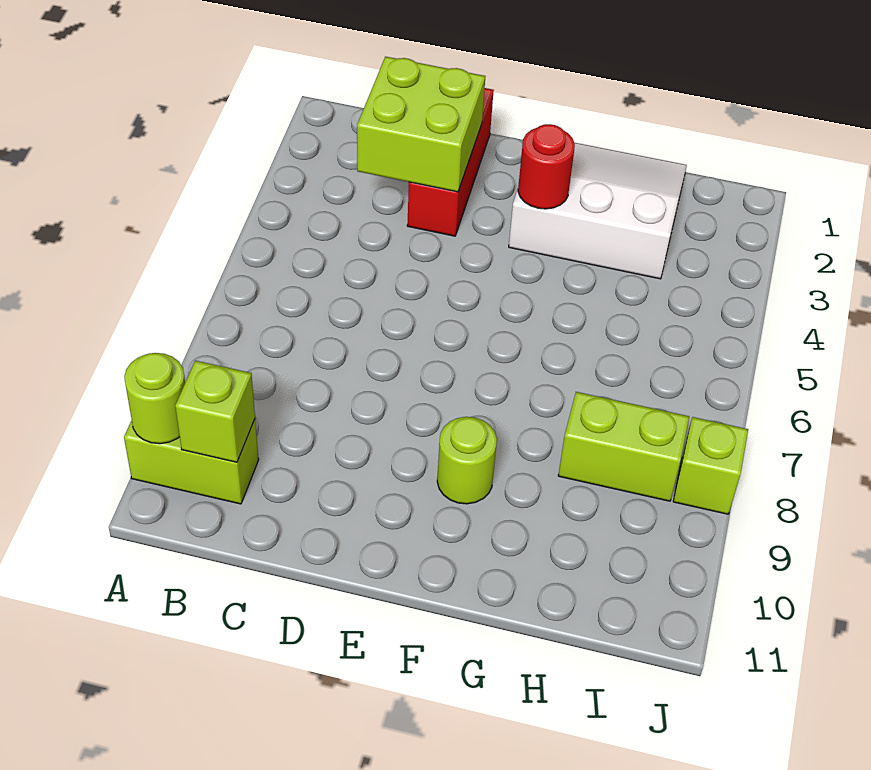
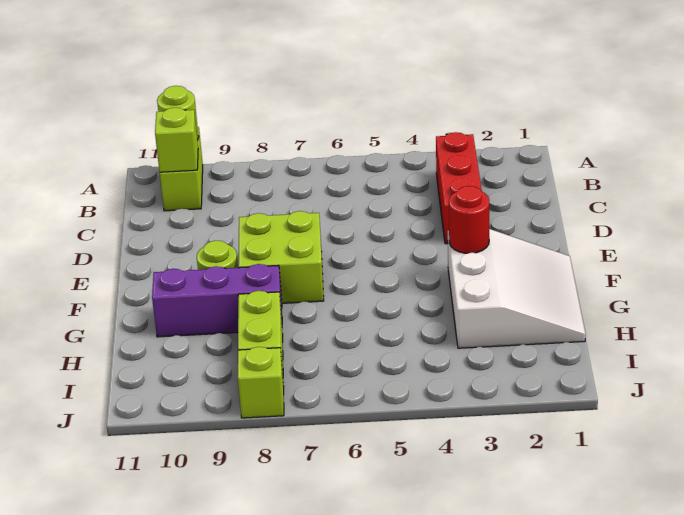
lime 2x2 brick [357,57,485,192] -> lime 2x2 brick moved to [239,211,324,303]
red 1x3 brick [407,88,494,236] -> red 1x3 brick turned to [436,132,482,244]
none -> purple 1x3 brick [152,264,282,337]

